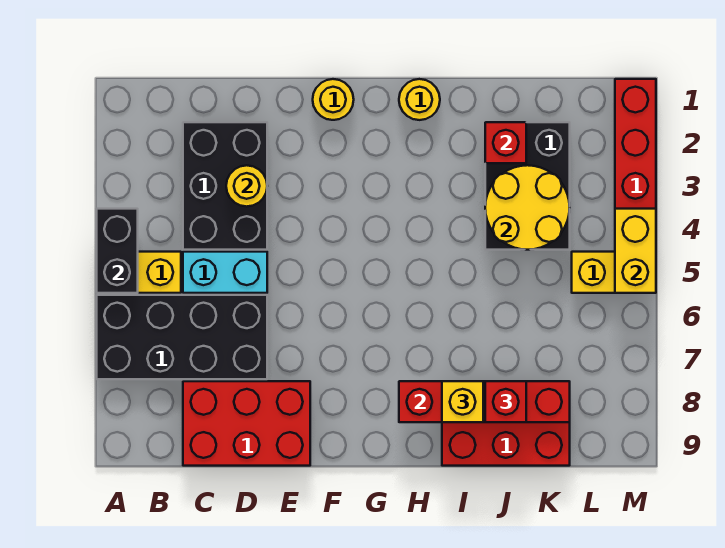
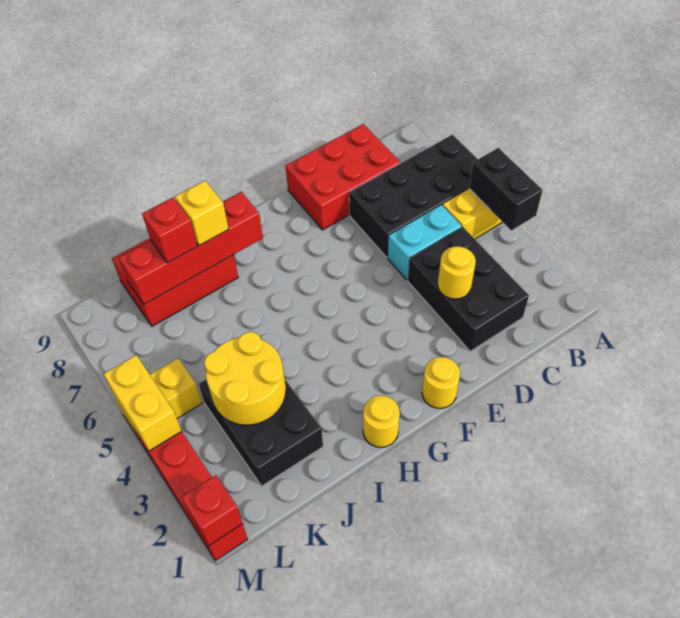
red 1x1 brick [485,122,526,163] -> red 1x1 brick moved to [182,475,243,545]

